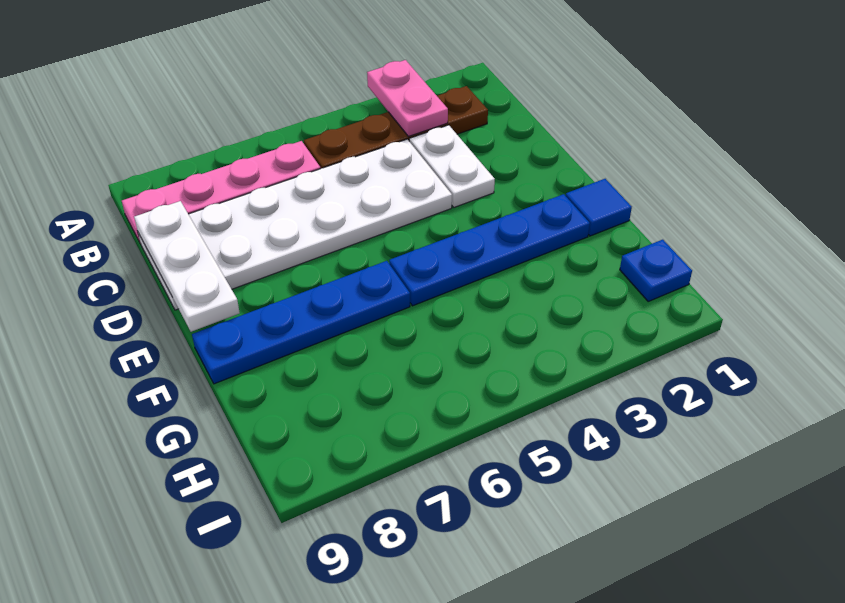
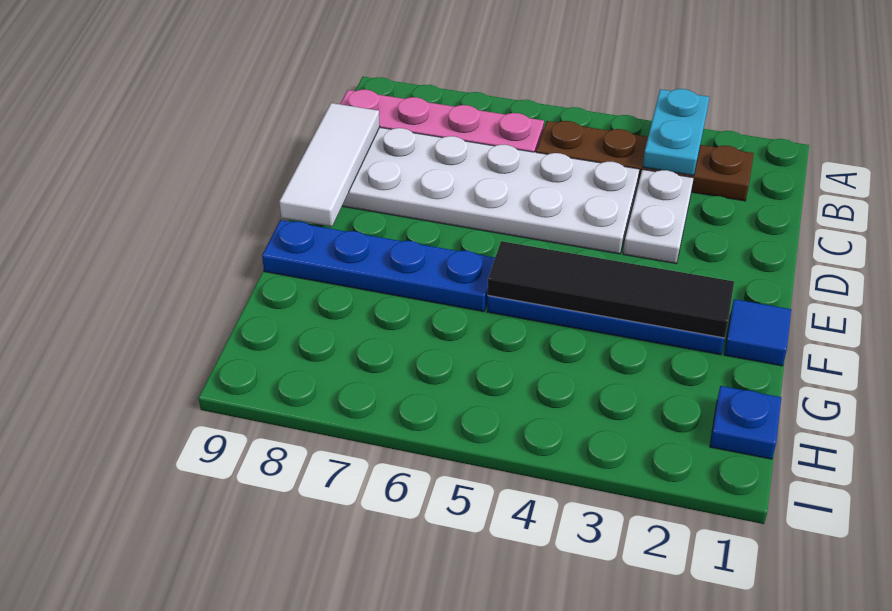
pink 1x2 plate [367,60,448,136] -> cyan 1x2 plate [643,89,709,175]
white 1x3 plate [134,201,240,332] -> white 1x3 tile [279,103,380,226]
none -> black 1x4 tile [488,241,734,338]

